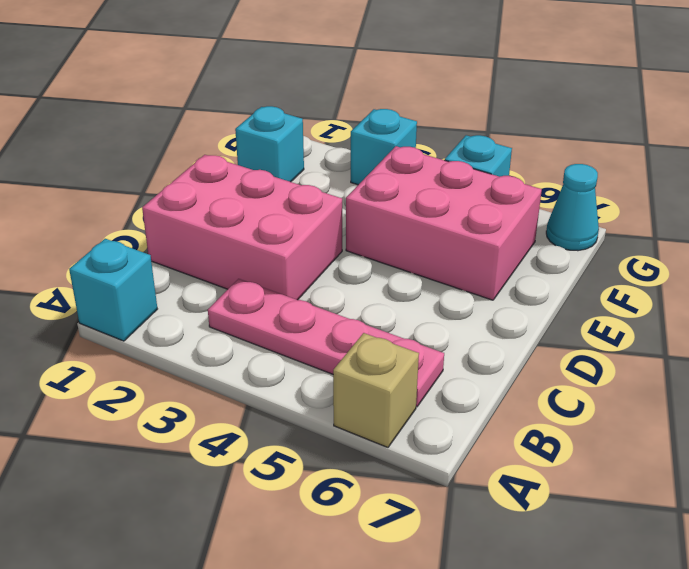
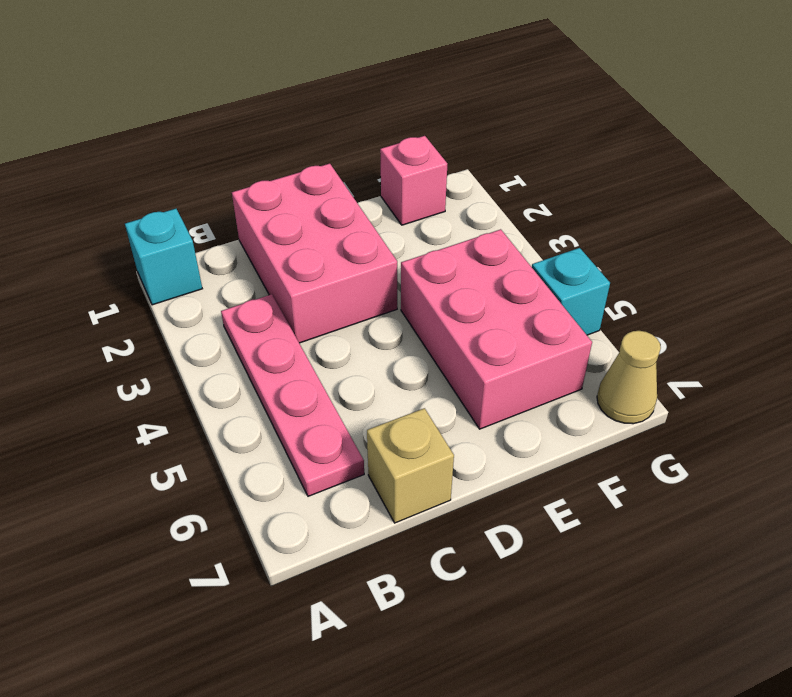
tan 1x1 brick [333,333,419,447] -> tan 1x1 brick moved to [367,408,454,523]
cyan 1x1 brick [235,106,304,182] -> pink 1x1 brick [380,136,447,225]
cyan 1x1 brick [351,109,417,185] -> none
cyan 1x1 cone [546,164,599,251] -> tan 1x1 cone [597,331,661,424]

